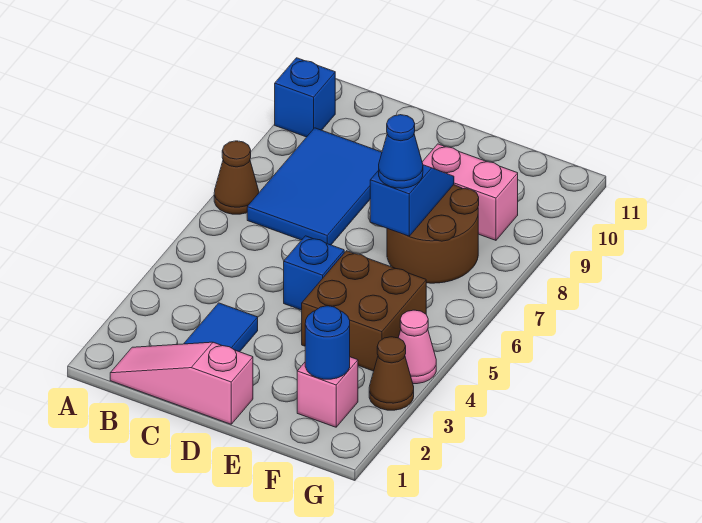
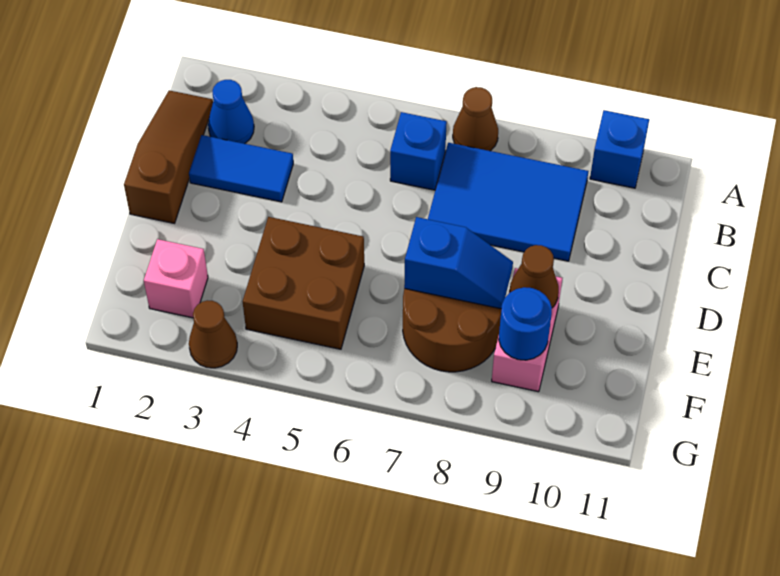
pink 1x3 slope [110,342,253,424] -> brown 1x3 slope [124,90,213,223]
blue 1x1 brick [284,236,344,310] -> blue 1x1 brick moved to [390,112,447,190]
blue 1x1 cone [379,115,423,188] -> blue 1x1 cone moved to [208,80,254,144]
none -> brown 1x1 cone [510,245,559,308]
blue 1x1 round brick [305,306,350,379] -> blue 1x1 round brick moved to [499,287,552,360]
pink 1x1 cone [398,310,436,384] -> none

